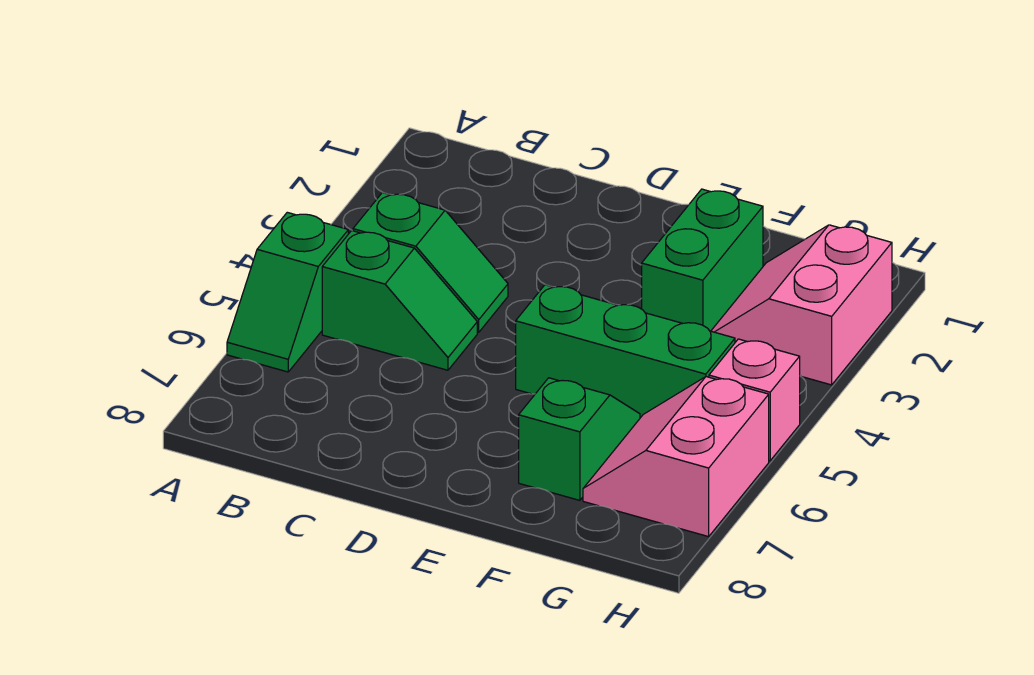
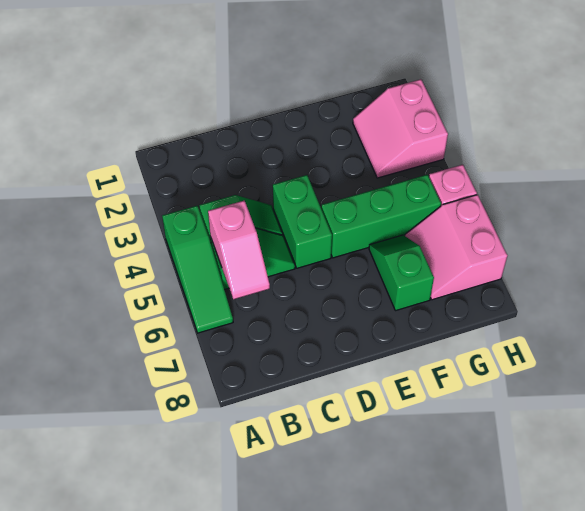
green 1x2 slope [227,212,348,372] -> green 1x3 slope [162,206,233,333]
none -> pink 1x2 slope [208,201,270,299]
green 1x2 brick [642,189,763,331] -> green 1x2 brick moved to [273,175,332,268]

